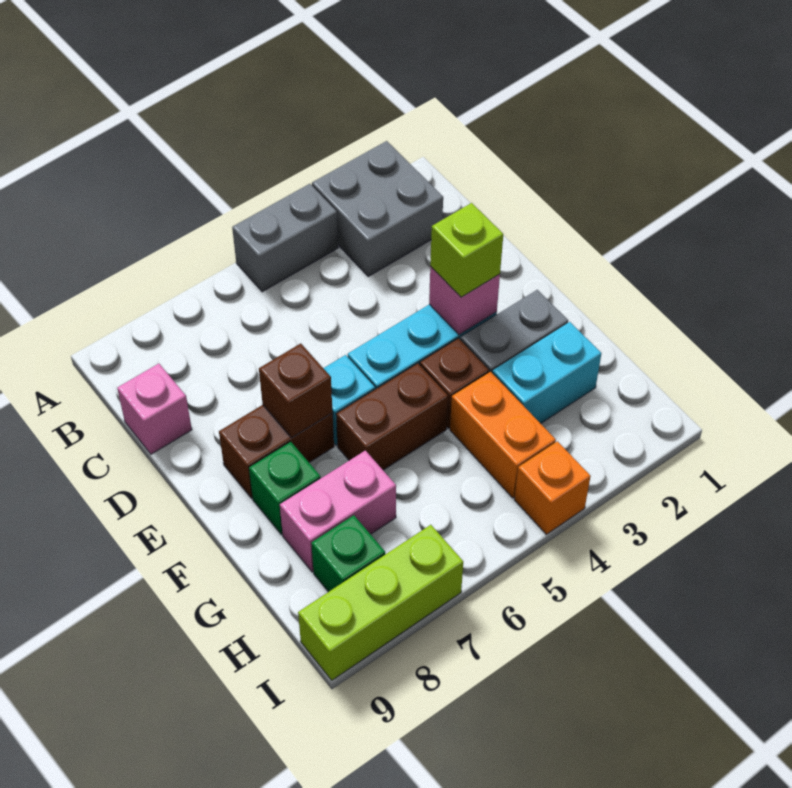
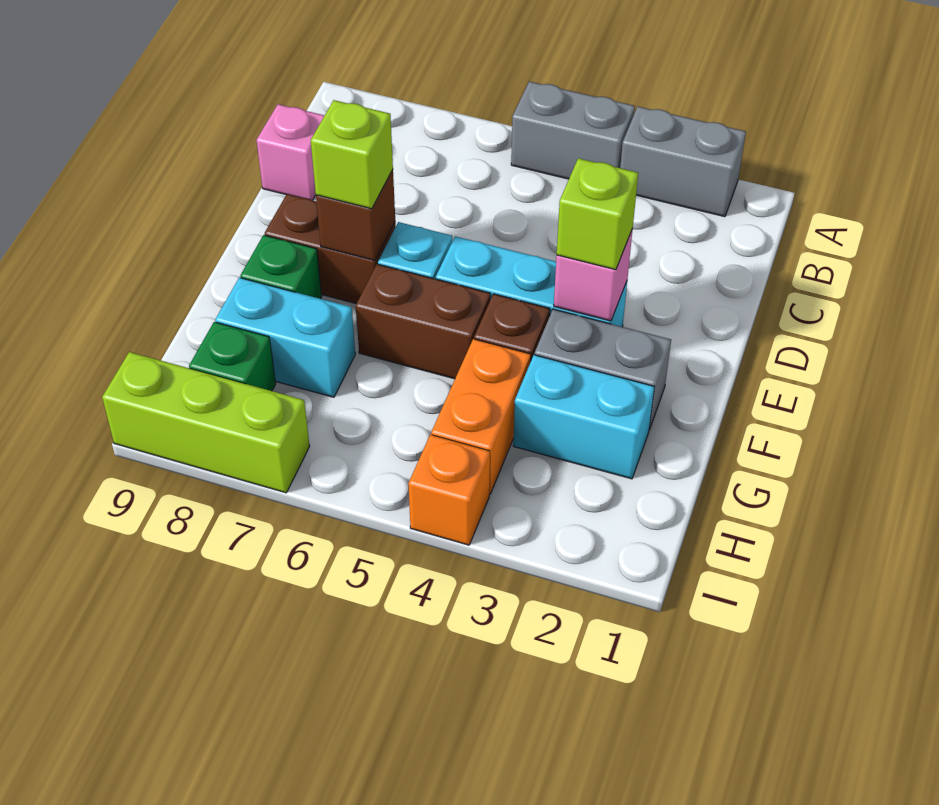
grey 2x2 brick [312,141,443,277] -> grey 1x2 brick [620,107,746,217]
none -> lime 1x1 brick [311,100,393,209]
pink 1x2 brick [280,451,396,572] -> cyan 1x2 brick [215,278,355,397]

